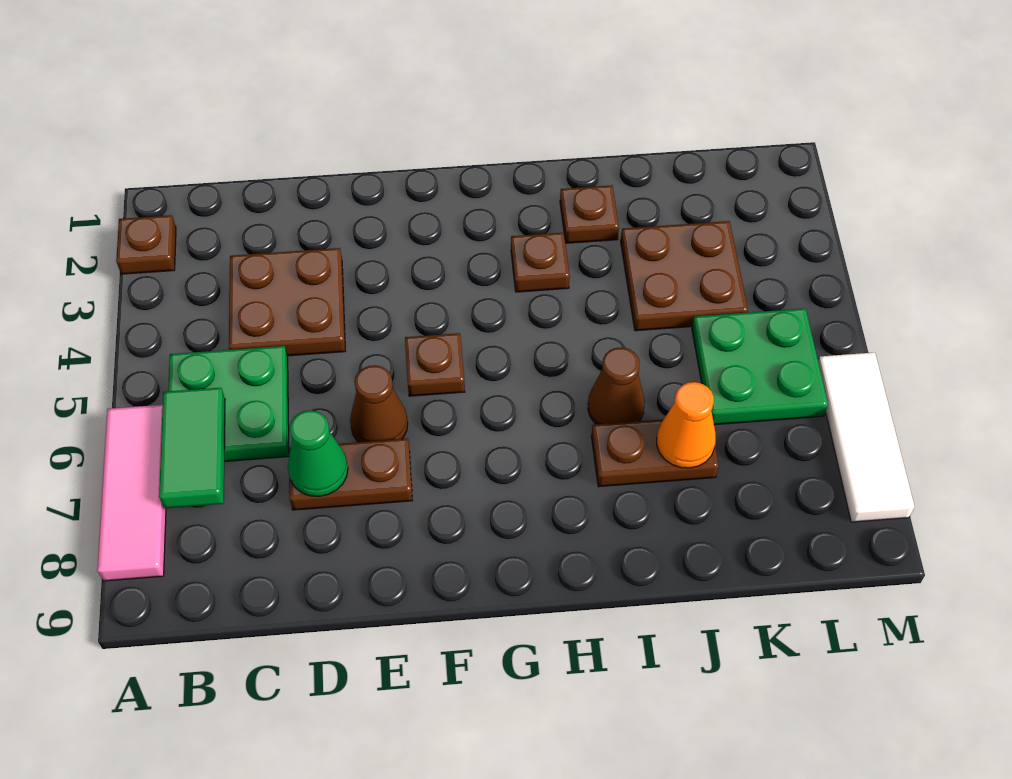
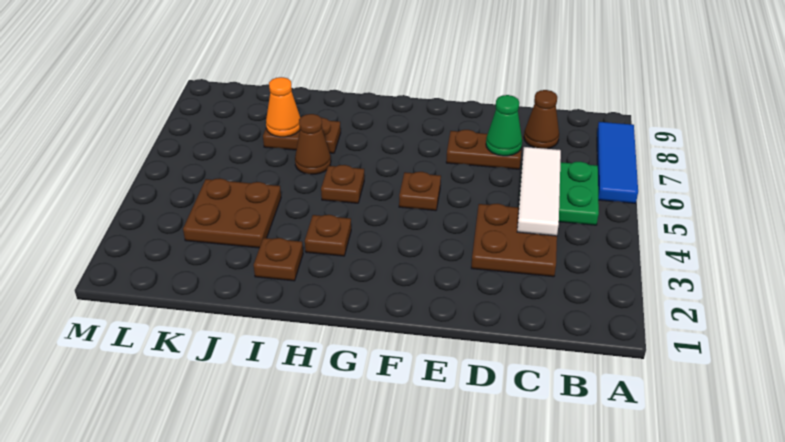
brown 1x1 plate [116,215,176,274] -> brown 1x1 plate moved to [321,165,364,203]
pink 1x3 tile [97,405,166,581] -> blue 1x3 tile [597,122,638,204]
green 1x2 tile [159,388,225,508] -> none
brown 1x1 cone [350,365,408,442] -> brown 1x1 cone moved to [524,90,559,149]
green 2x2 plate [692,308,828,425] -> none
white 1x3 tile [818,352,914,522] -> white 1x3 tile moved to [517,147,561,236]

